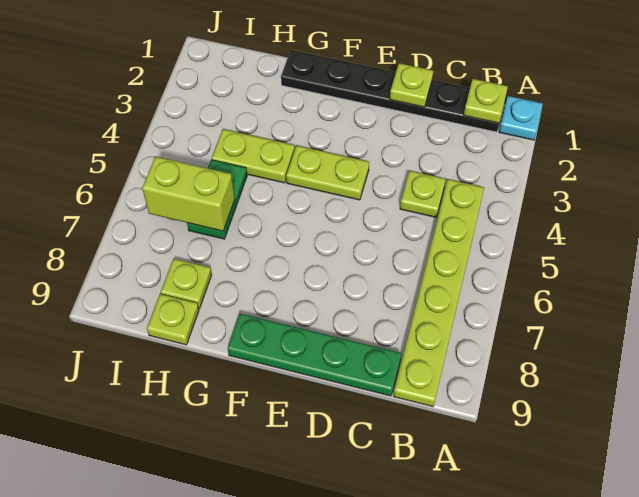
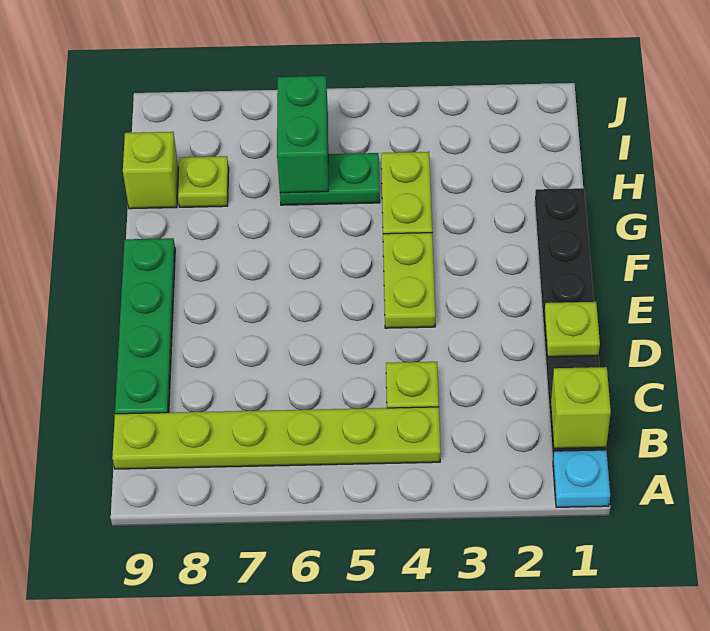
lime 1x1 plate [464,79,508,123] -> lime 1x1 brick [551,367,611,448]
lime 1x2 brick [142,156,235,231] -> green 1x2 brick [277,76,328,193]
lime 1x1 plate [147,294,199,345] -> lime 1x1 brick [123,132,179,209]

